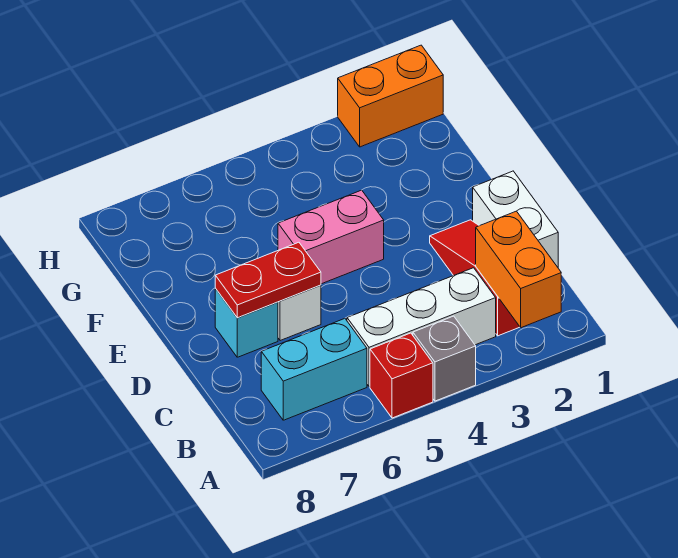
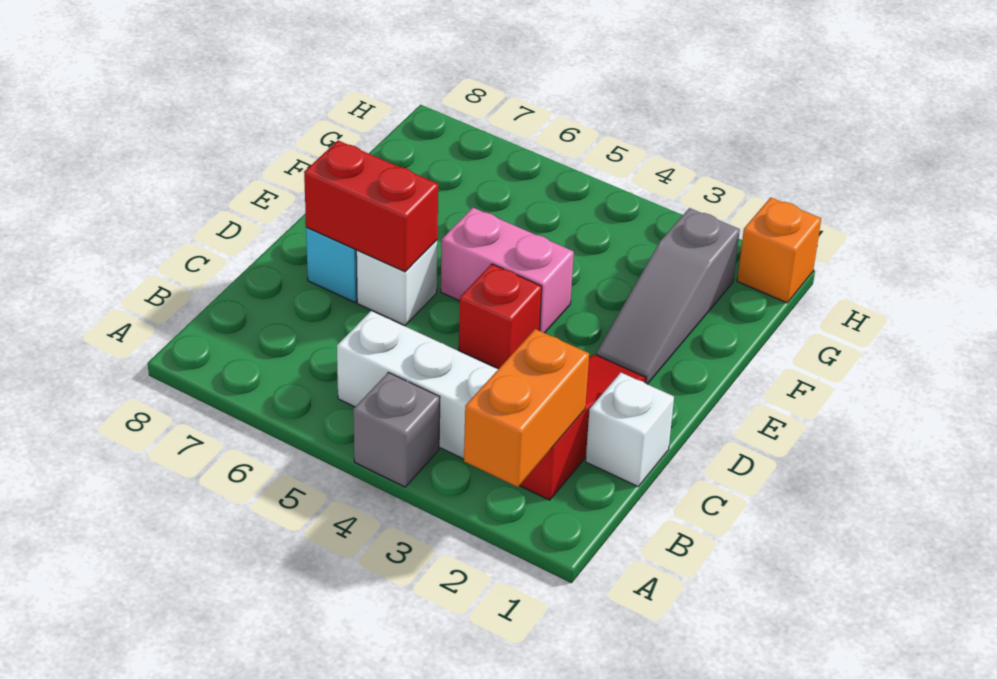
red 1x1 brick [370,333,433,418] -> red 1x1 brick moved to [459,264,542,369]
cyan 1x2 brick [261,319,367,420] -> none
white 1x2 brick [473,171,558,267] -> white 1x1 brick [586,373,674,486]
red 1x2 plate [215,242,321,318] -> red 1x2 brick [304,141,438,272]
none -> grey 1x3 slope [596,208,740,384]
orange 1x2 brick [338,45,443,147] -> orange 1x1 brick [737,198,821,303]

